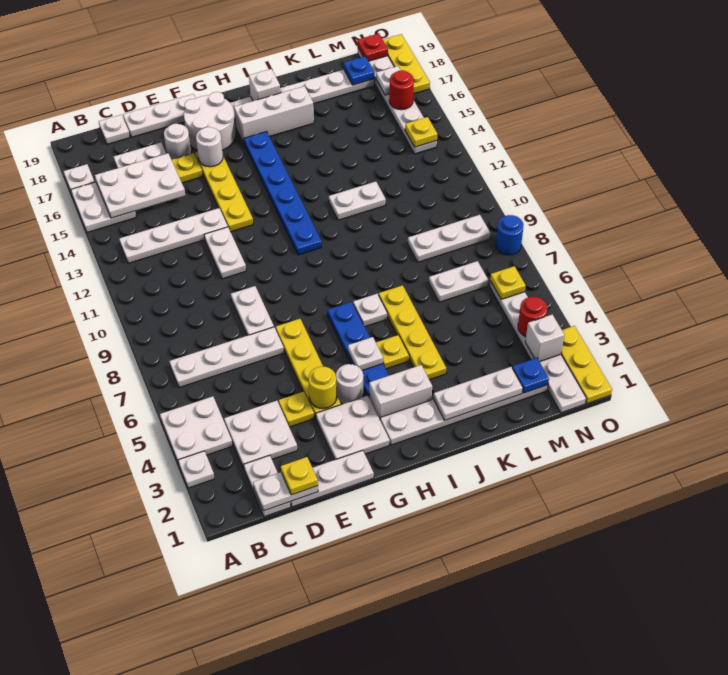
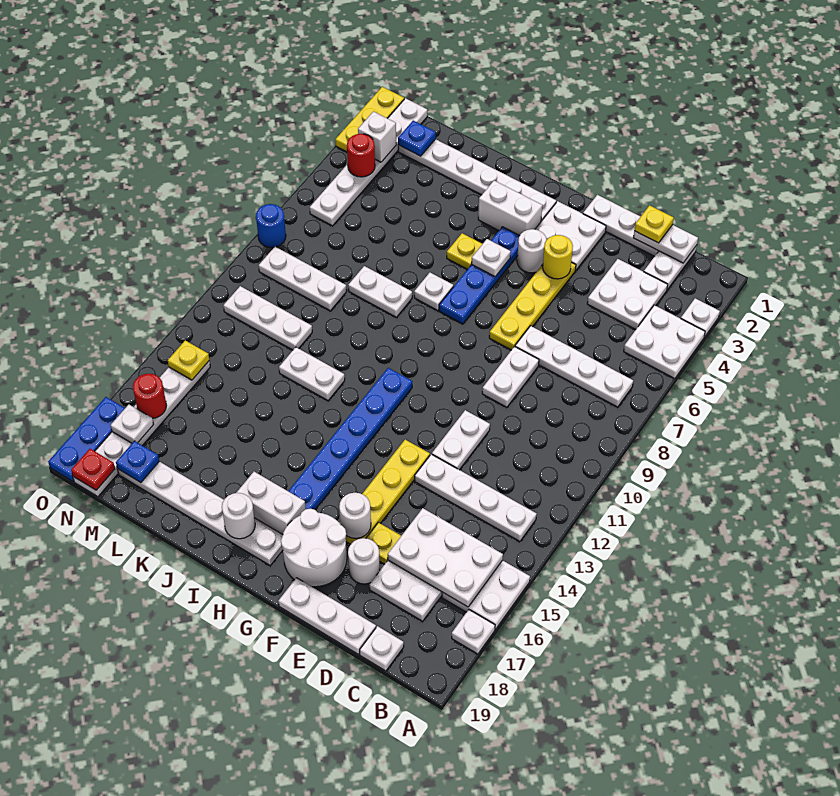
yellow 1x1 plate [279,392,314,427] -> none
white 1x3 brick [234,86,314,143] -> white 1x2 brick [236,472,306,534]
white 1x1 brick [249,69,280,101] -> white 1x1 round brick [222,493,255,539]
white 1x3 plate [434,367,523,420] -> white 1x3 plate moved to [223,286,312,350]
yellow 1x4 plate [379,285,446,380] -> none
white 1x2 plate [429,261,488,302] -> white 1x2 plate moved to [348,266,412,317]
yellow 1x1 plate [490,266,526,299] -> none
yellow 1x3 plate [383,34,430,94] -> blue 1x3 plate [48,397,125,482]

